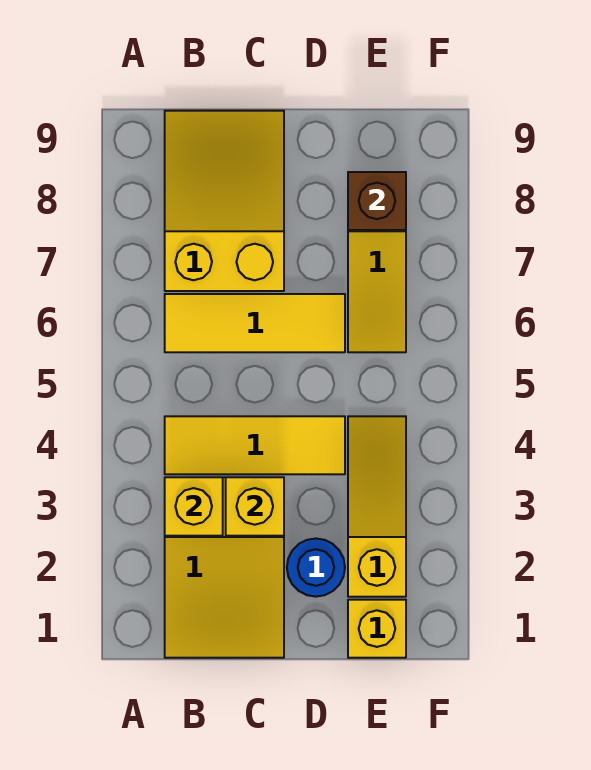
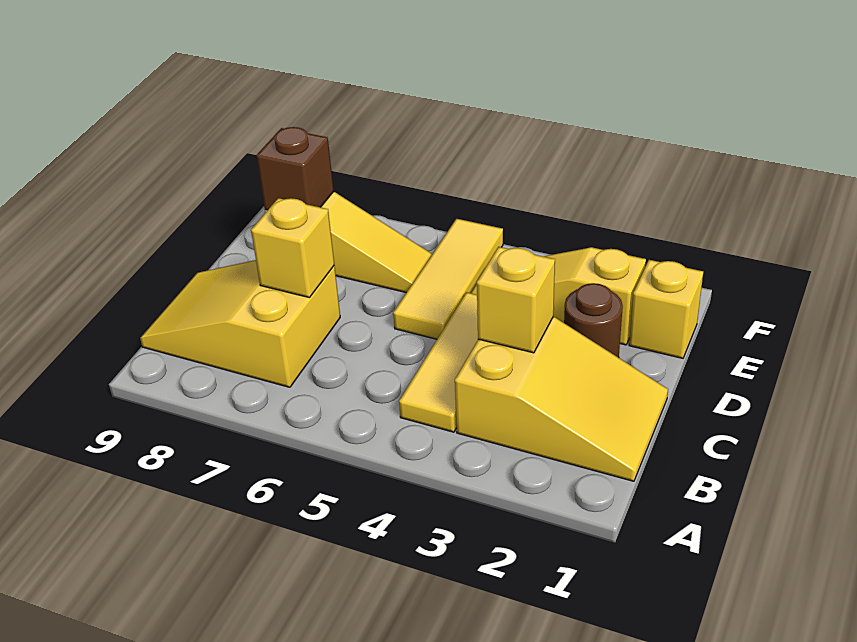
yellow 1x1 brick [165,477,223,536] -> yellow 1x1 brick moved to [251,198,334,298]
yellow 1x3 tile [165,294,345,352] -> yellow 1x3 tile moved to [393,219,503,339]
blue 1x1 round brick [287,539,345,597] -> brown 1x1 round brick [564,283,623,358]

